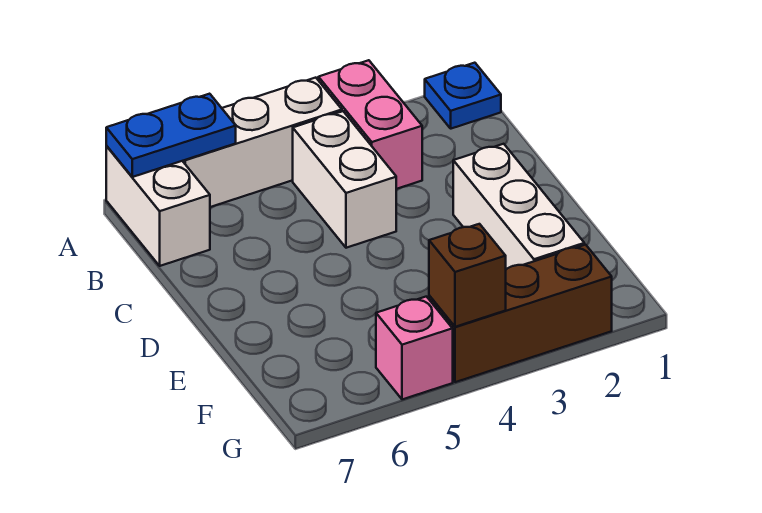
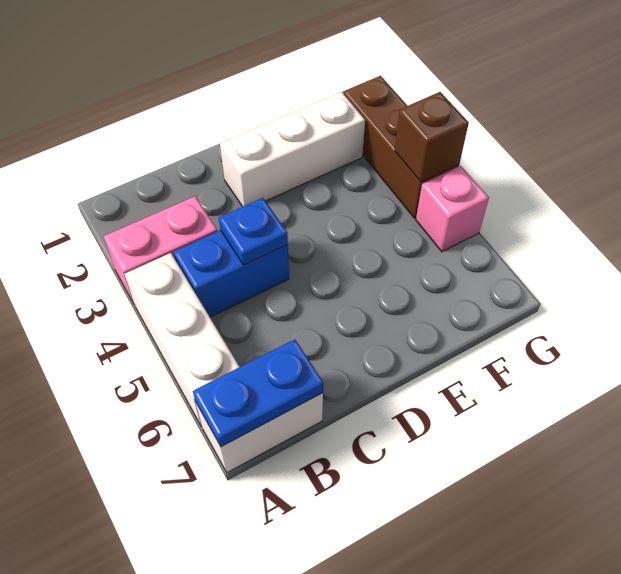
blue 1x1 plate [425,63,501,129] -> blue 1x1 plate moved to [219,198,288,265]
blue 1x2 plate [106,94,236,177] -> blue 1x2 plate turned to [193,339,323,447]
white 1x2 brick [293,111,396,248] -> blue 1x2 brick [173,230,289,317]

